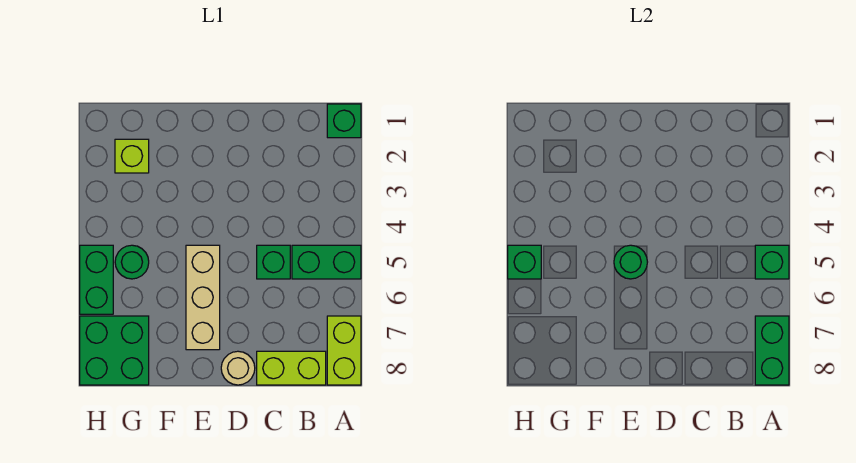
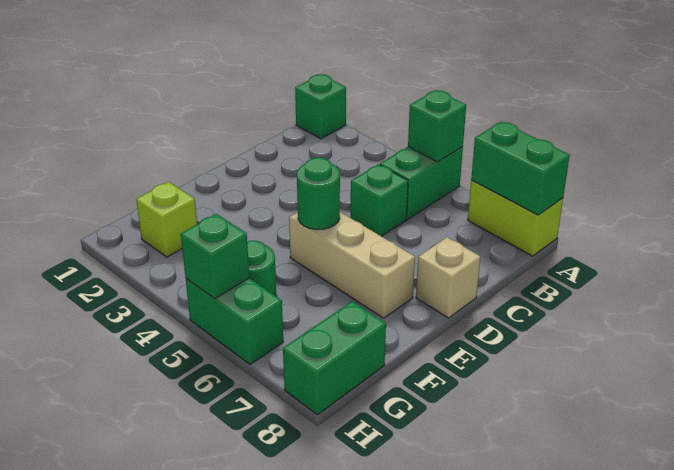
lime 1x2 brick [257,351,326,385] -> none
tan 1x1 round brick [221,351,255,385] -> tan 1x1 brick [416,237,480,318]
green 2x2 brick [80,316,149,385] -> green 1x2 brick [283,301,386,415]

